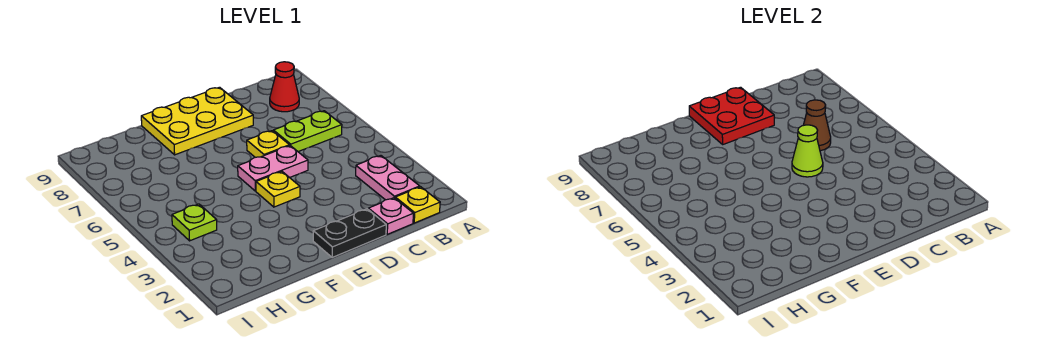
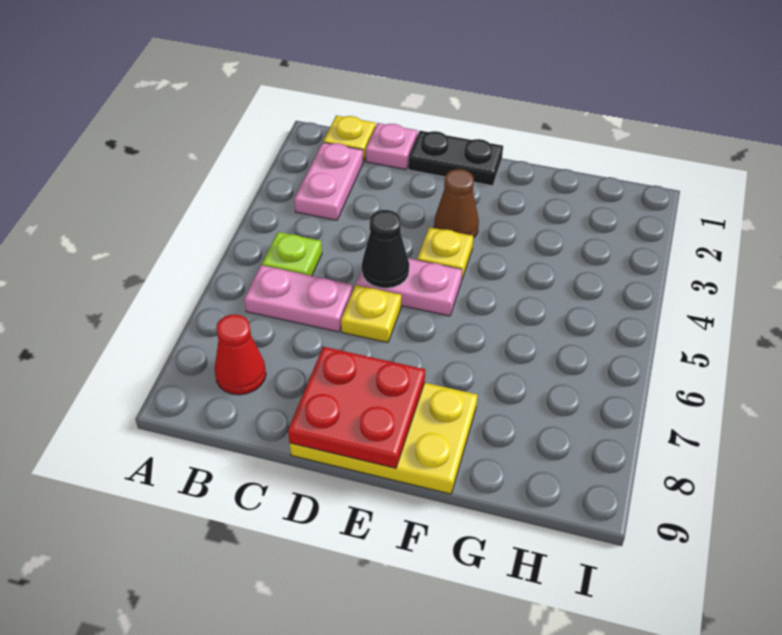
lime 1x2 plate [273,111,342,152] -> pink 1x2 plate [244,265,353,332]
brown 1x1 cone [804,100,831,151] -> brown 1x1 cone moved to [434,169,479,238]
lime 1x1 cone [792,125,823,177] -> black 1x1 cone [362,210,409,288]
lime 1x1 plate [172,204,217,241] -> lime 1x1 plate moved to [262,232,322,276]

